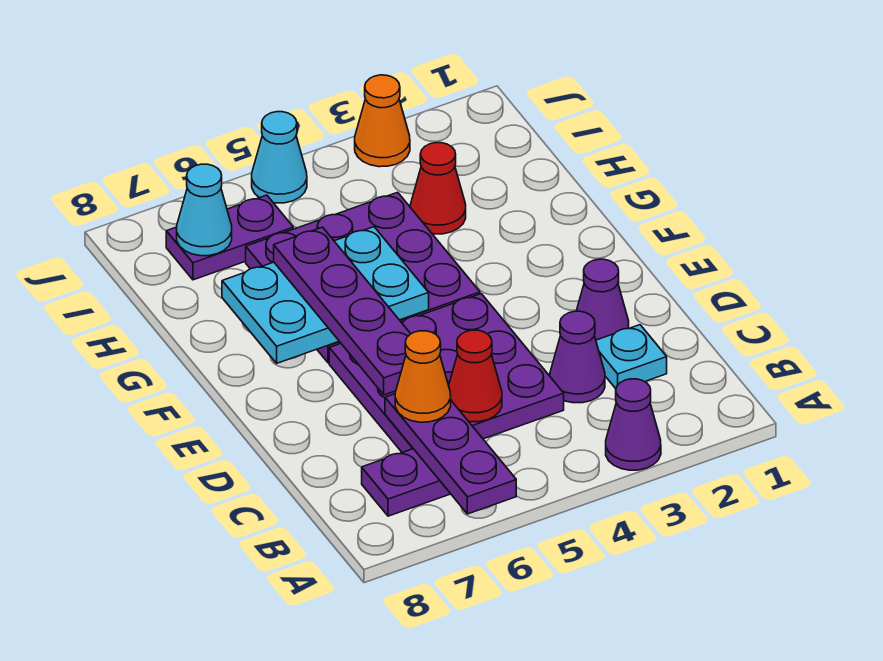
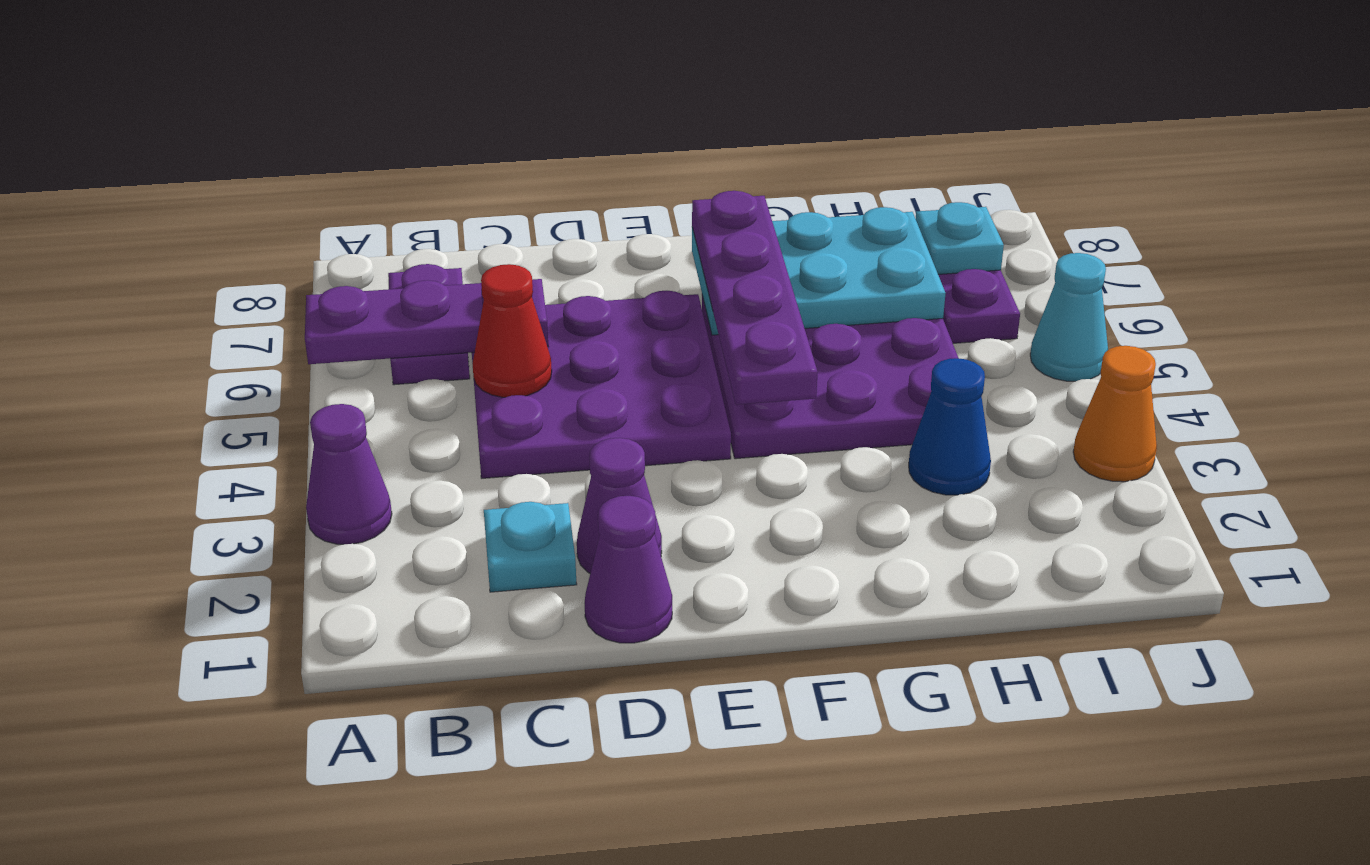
purple 1x1 cone [550,311,605,403] -> purple 1x1 cone moved to [585,496,672,643]
orange 1x1 cone [395,331,451,422] -> none
purple 1x4 plate [274,227,410,395] -> purple 1x4 plate turned to [692,191,818,405]
cyan 2x3 plate [222,227,429,363] -> cyan 2x3 plate turned to [692,207,946,335]
red 1x1 cone [410,143,466,234] -> blue 1x1 cone [909,358,991,495]
cyan 1x1 cone [177,164,232,256] -> cyan 1x1 plate [916,202,1004,274]

